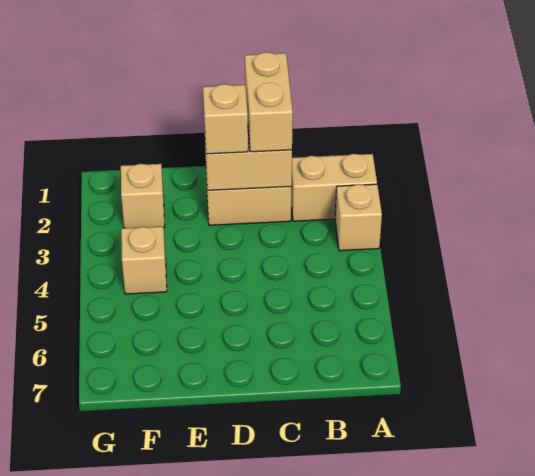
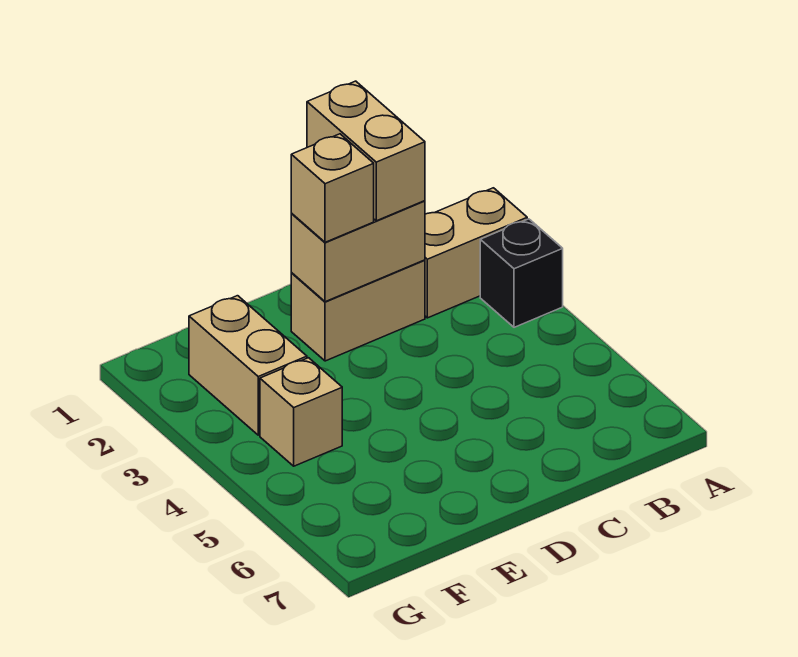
tan 1x1 brick [335,184,382,251] -> black 1x1 brick [480,219,563,327]
tan 1x1 brick [121,164,165,228] -> tan 1x2 brick [189,296,307,435]

